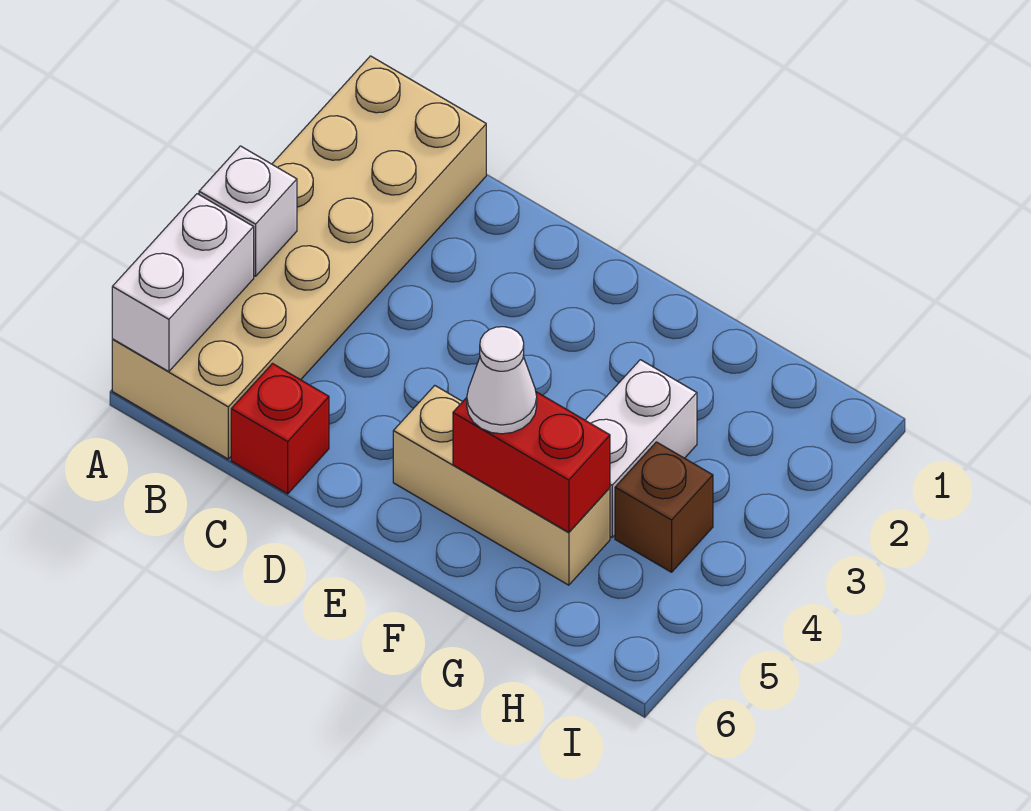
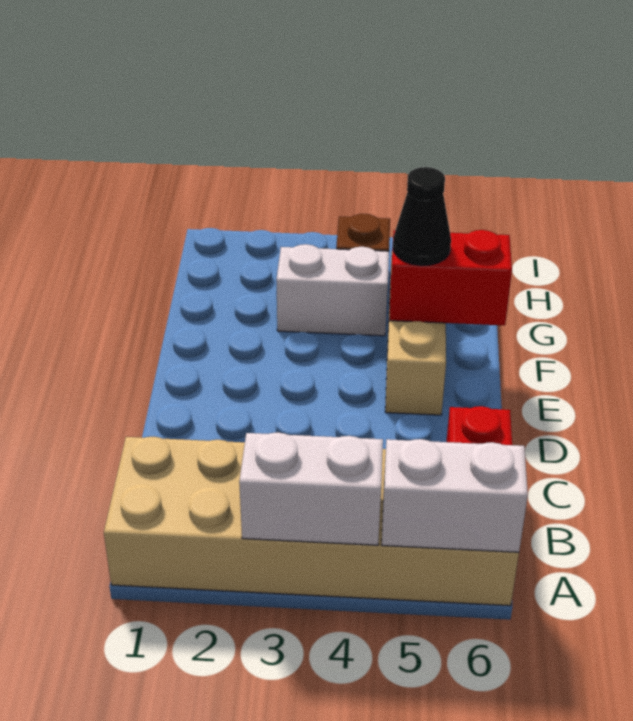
white 1x1 brick [199,146,297,276] -> white 1x2 brick [239,432,383,545]
red 1x2 brick [453,392,610,532] -> red 1x2 brick turned to [389,230,512,325]
white 1x1 cone [467,327,537,434] -> black 1x1 cone [393,167,451,266]

